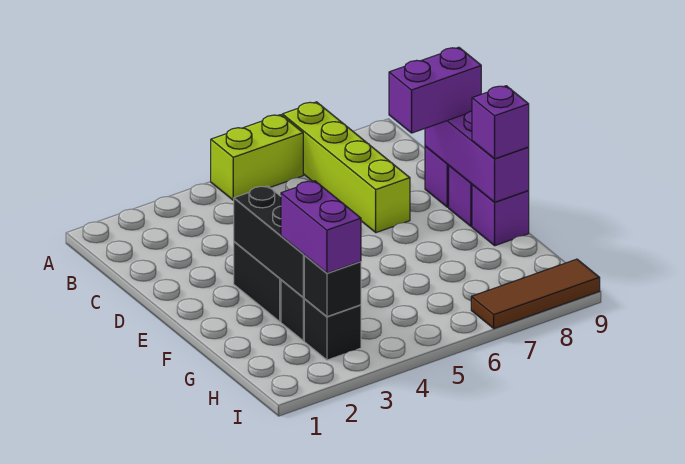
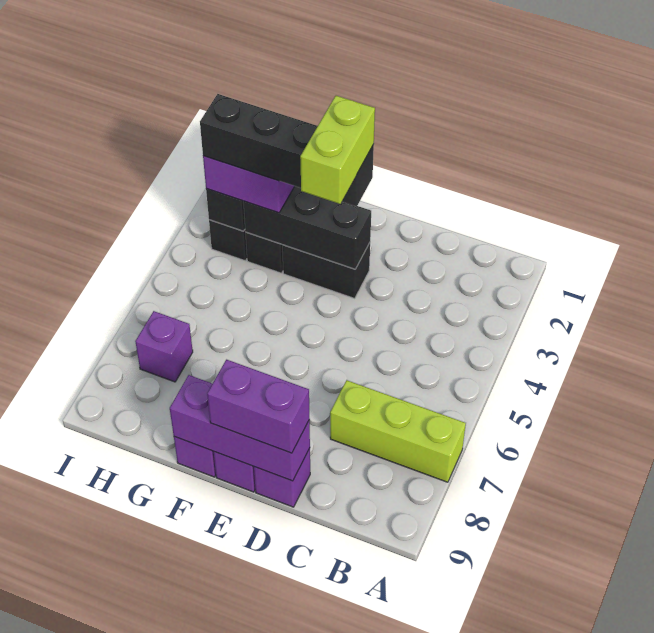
lime 1x2 brick [211,115,303,200] -> lime 1x2 brick moved to [300,96,375,204]
lime 1x4 brick [282,102,410,233] -> lime 1x3 brick [330,380,466,482]
purple 1x2 brick [389,47,481,133] -> purple 1x2 brick turned to [207,360,310,453]
none -> black 1x4 brick [200,94,374,206]
purple 1x1 brick [472,86,529,159] -> purple 1x1 brick moved to [135,311,193,382]
brown 1x3 tile [471,259,600,329] -> none

